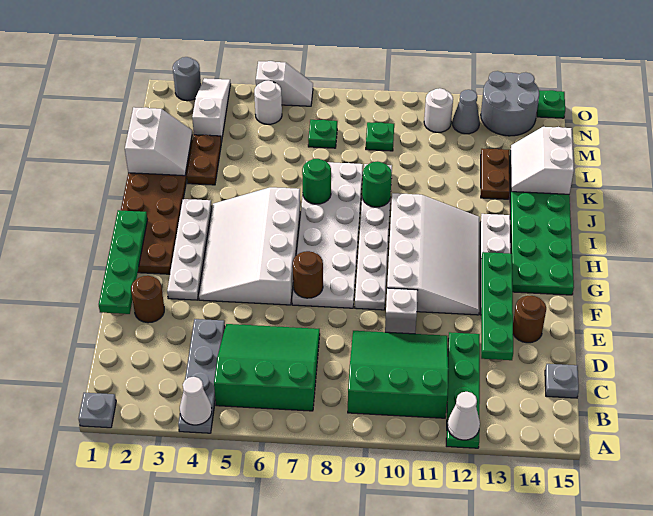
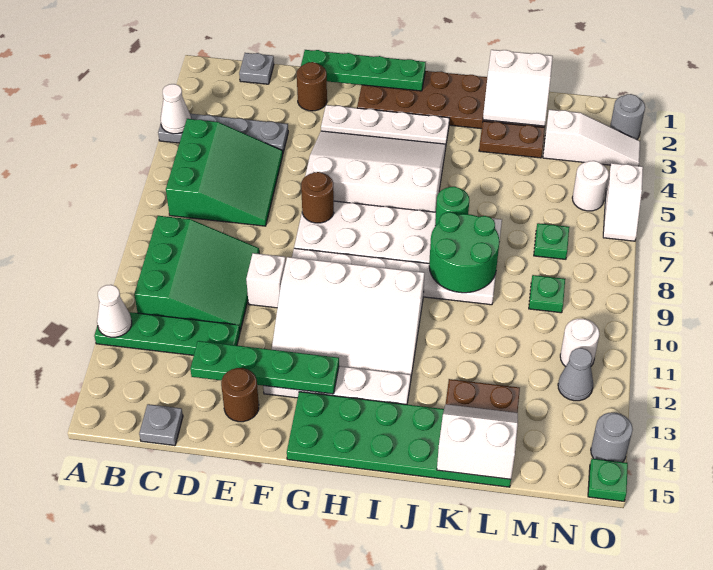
grey 1x1 plate [78,393,116,428] -> grey 1x1 plate moved to [239,53,274,84]
green 1x1 round brick [362,161,392,207] -> green 2x2 round brick [429,212,499,293]
grey 2x2 round brick [481,71,539,136] -> grey 1x1 round brick [591,412,633,462]

